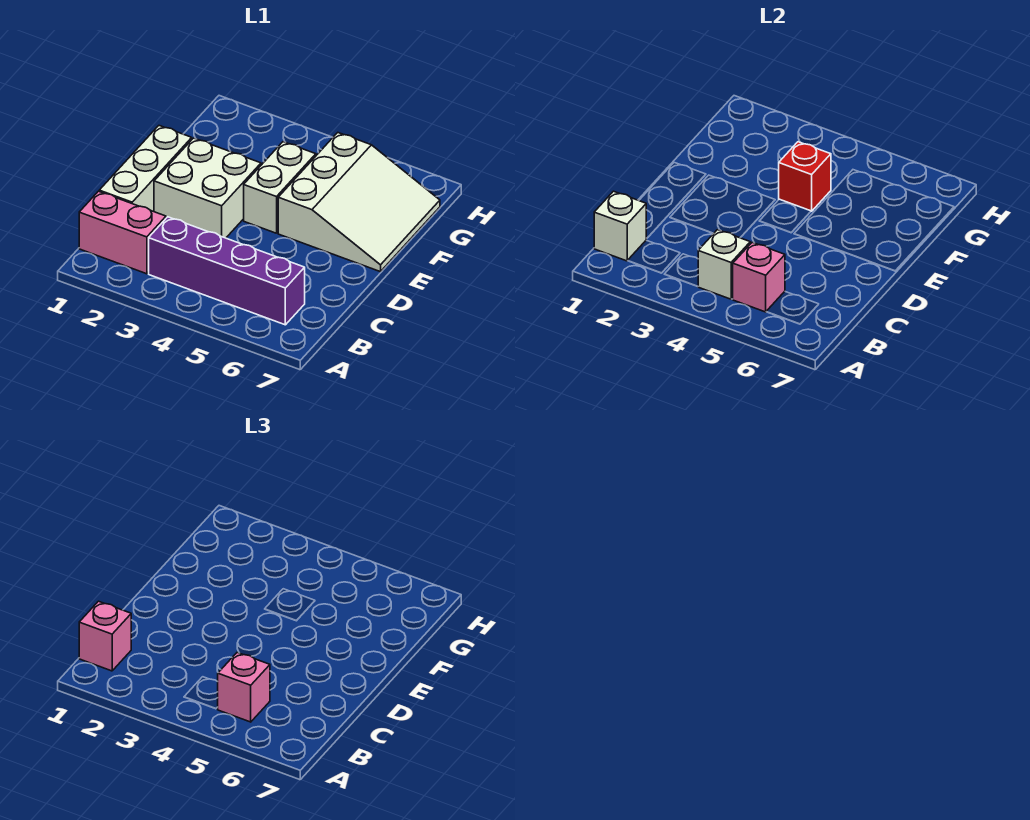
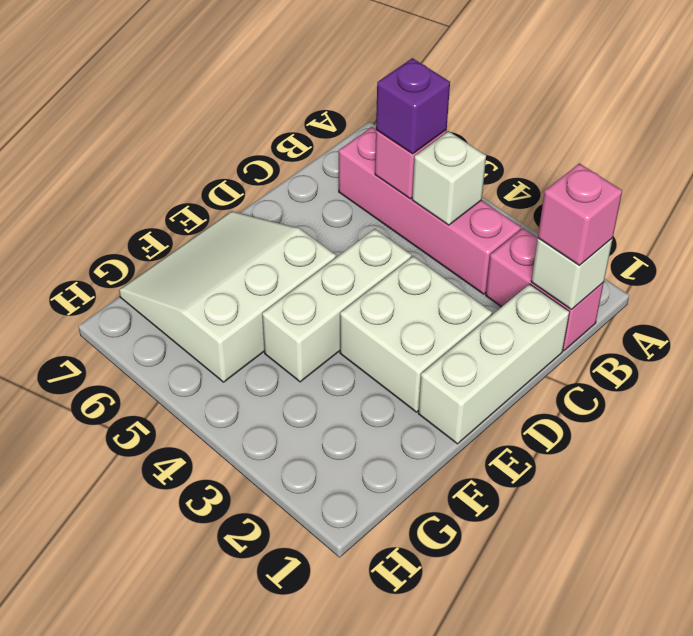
purple 1x4 brick [149,217,305,325] -> pink 1x4 brick [339,127,521,294]
pink 1x1 brick [218,652,270,722] -> purple 1x1 brick [376,58,450,154]
white 1x2 brick [244,142,316,233] -> white 1x3 brick [262,229,411,382]
red 1x1 brick [779,142,831,211] -> none

